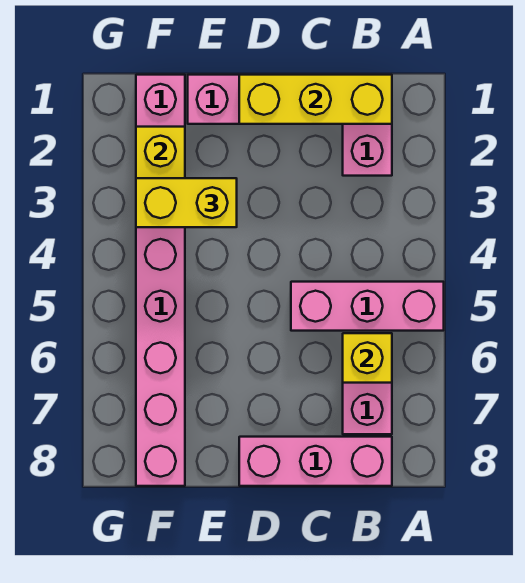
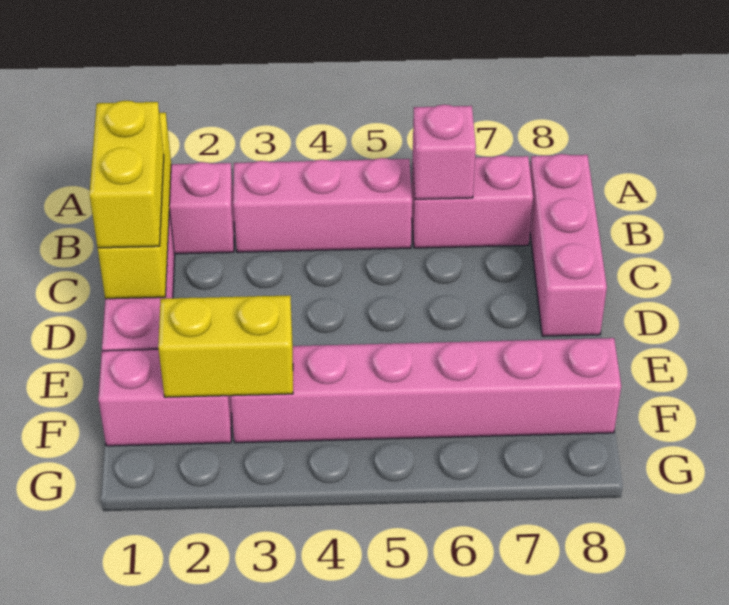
pink 1x3 brick [291,282,444,331] -> pink 1x3 brick turned to [233,158,412,252]
yellow 1x1 brick [343,333,392,383] -> pink 1x1 brick [413,105,476,199]
yellow 1x2 brick [136,178,237,227] -> yellow 1x2 brick moved to [89,101,164,248]

